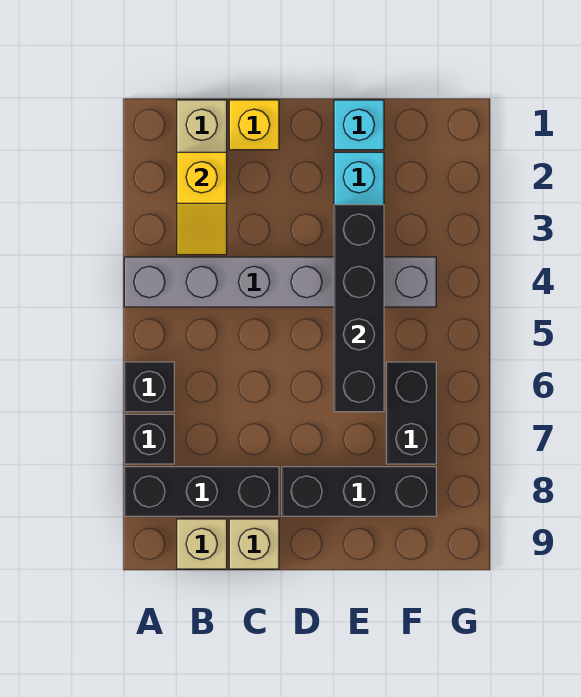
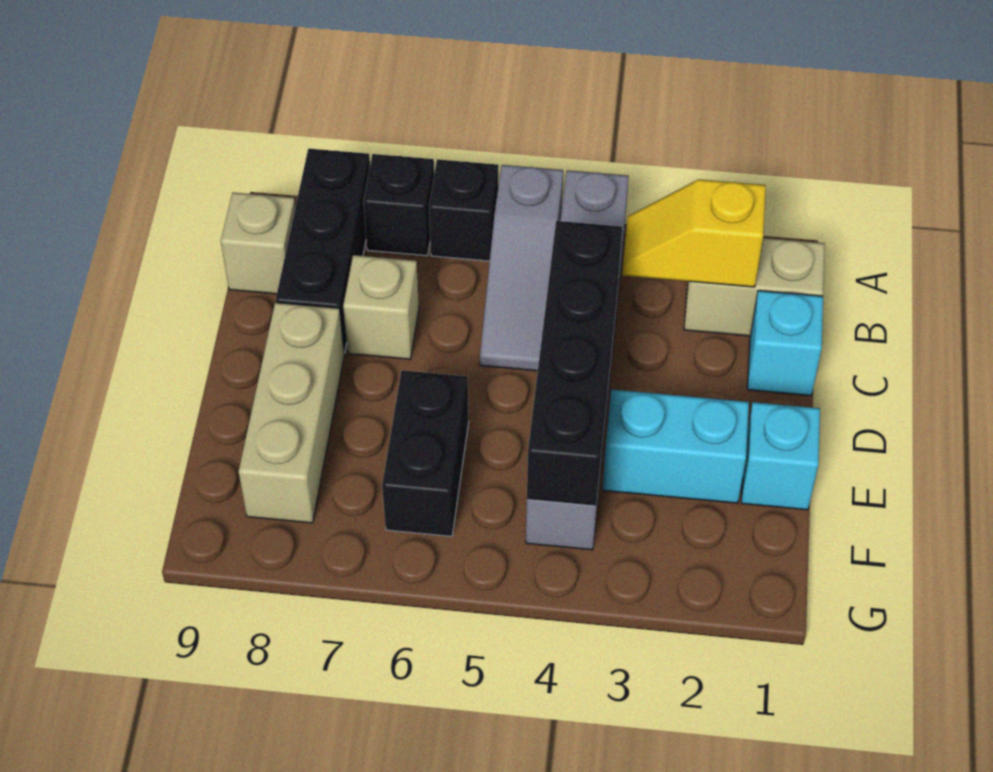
none -> grey 1x3 slope [480,165,563,371]
yellow 1x1 brick [229,100,279,150] -> cyan 1x1 brick [747,291,823,396]
tan 1x1 brick [229,519,279,569] -> tan 1x1 brick moved to [343,255,419,359]
black 1x3 brick [282,467,436,516] -> tan 1x3 brick [239,303,344,523]
black 1x4 brick [334,205,384,412] -> black 1x4 brick turned to [527,221,622,505]
black 1x2 brick [386,362,436,464] -> black 1x2 brick turned to [382,370,469,536]

